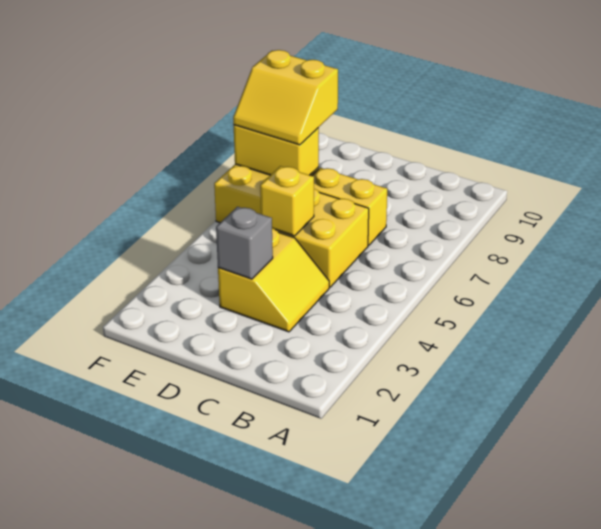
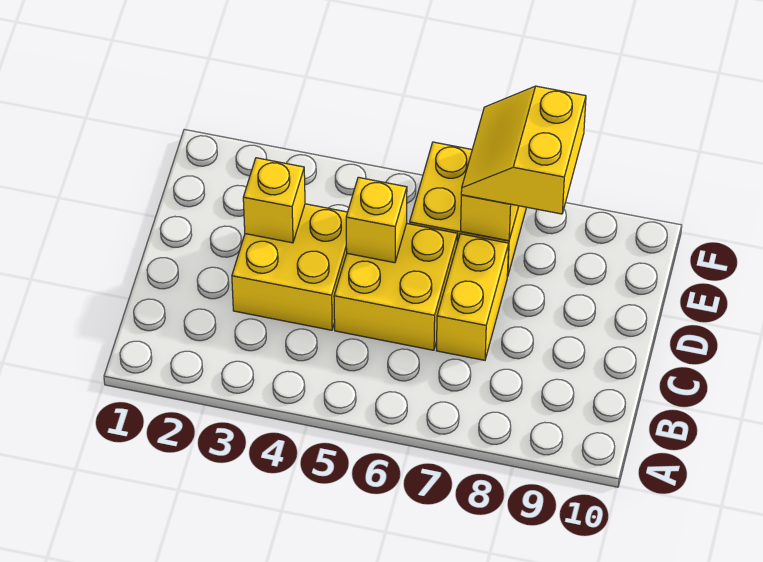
yellow 2x2 slope [218,228,329,332] -> yellow 2x2 brick [232,204,348,330]
grey 1x1 brick [216,207,273,279] -> yellow 1x1 brick [243,158,305,243]

